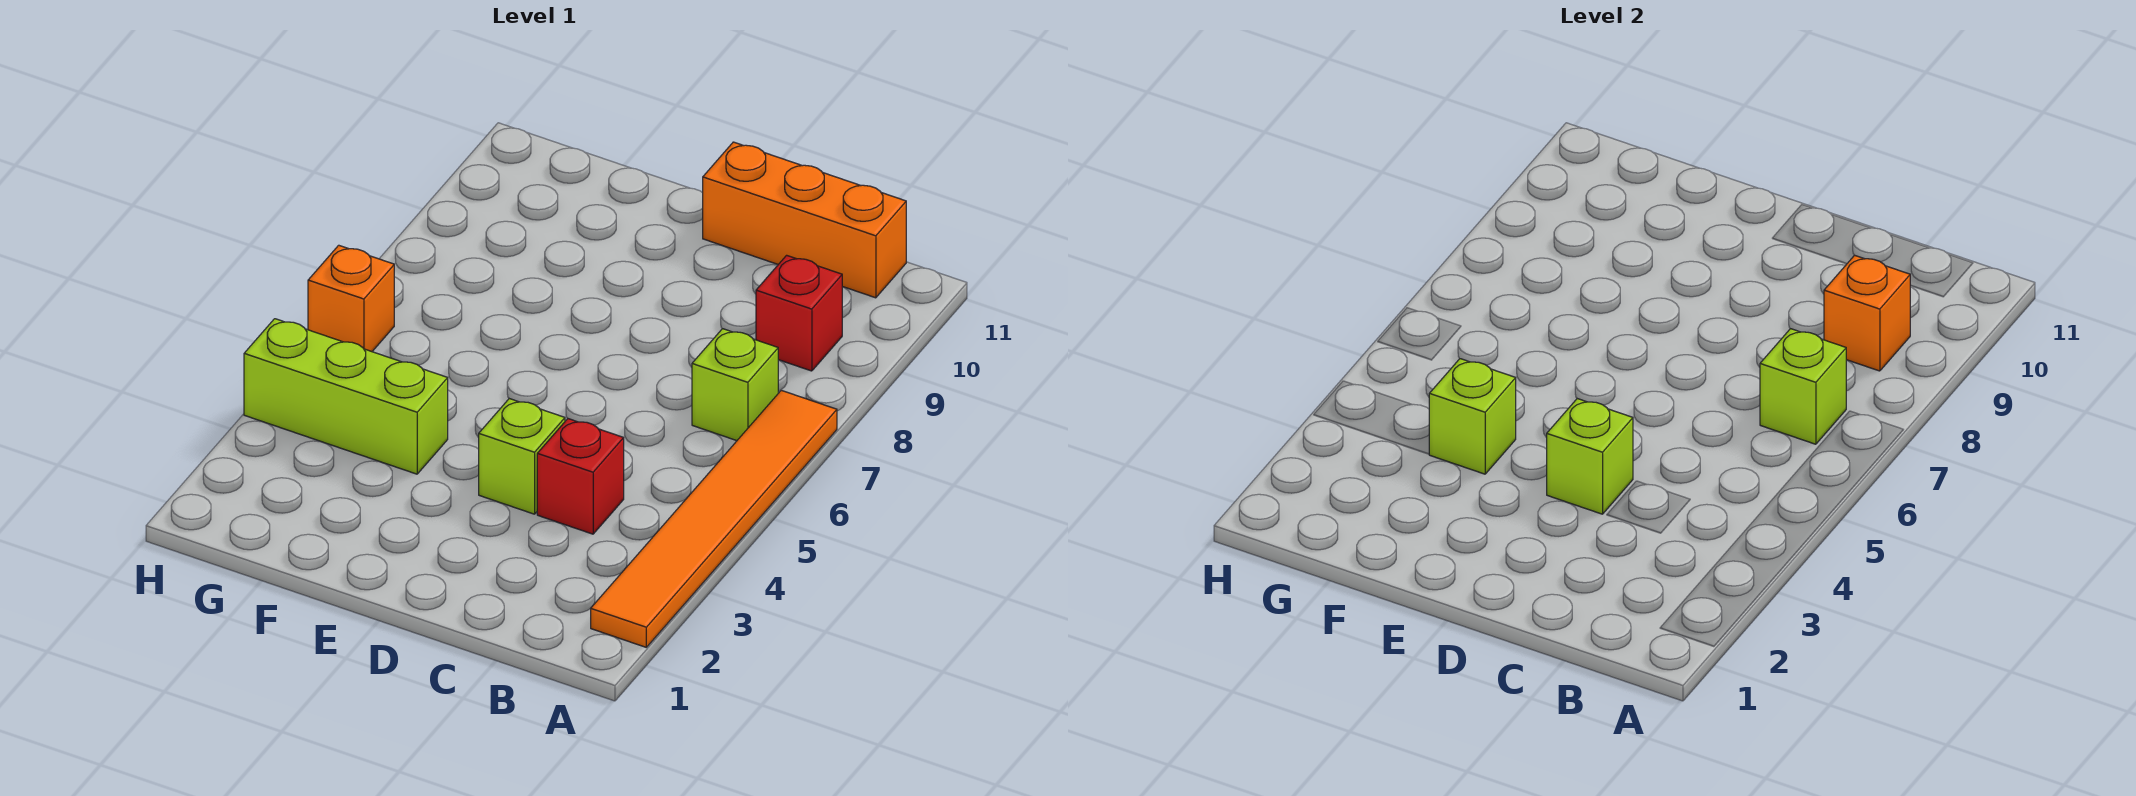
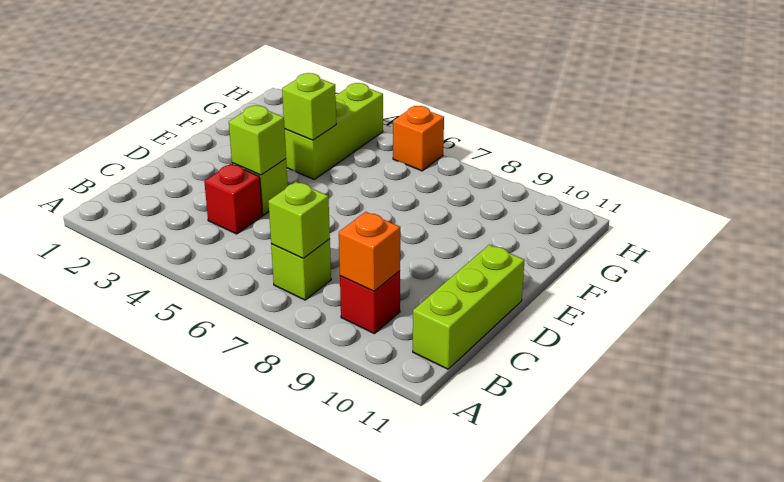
orange 1x6 tile [591,390,837,647] -> none
orange 1x3 brick [702,142,906,298] -> lime 1x3 brick [413,245,525,369]

